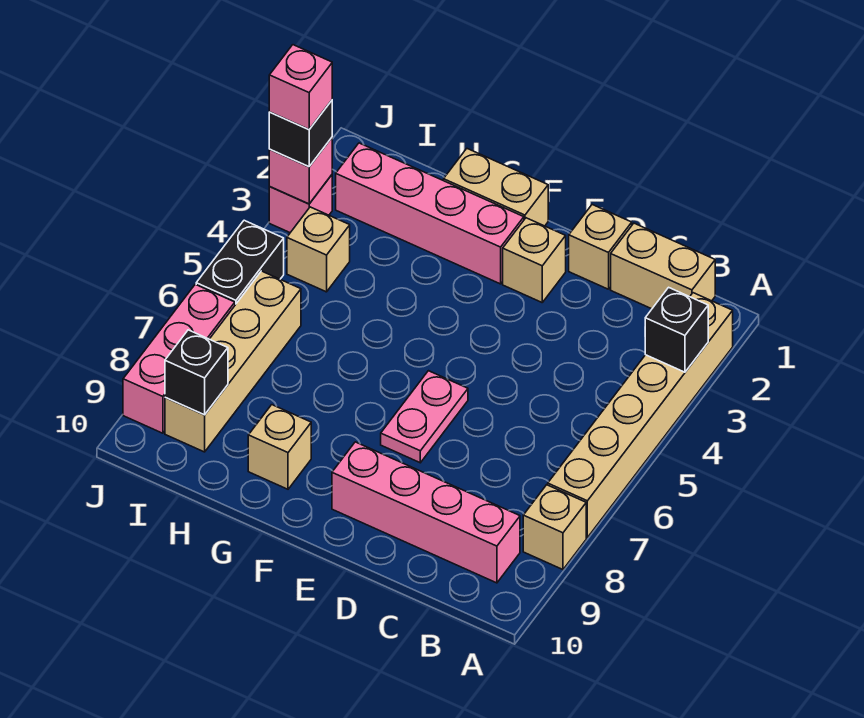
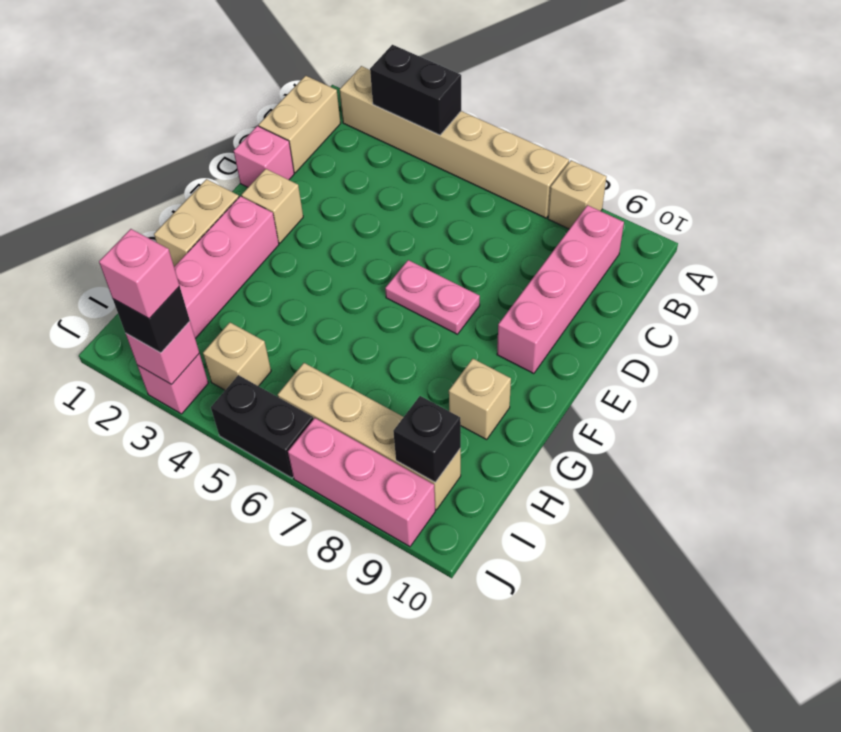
black 1x1 brick [645,287,708,372] -> black 1x2 brick [370,45,461,135]
tan 1x1 brick [569,205,632,289] -> pink 1x1 brick [234,126,294,187]

